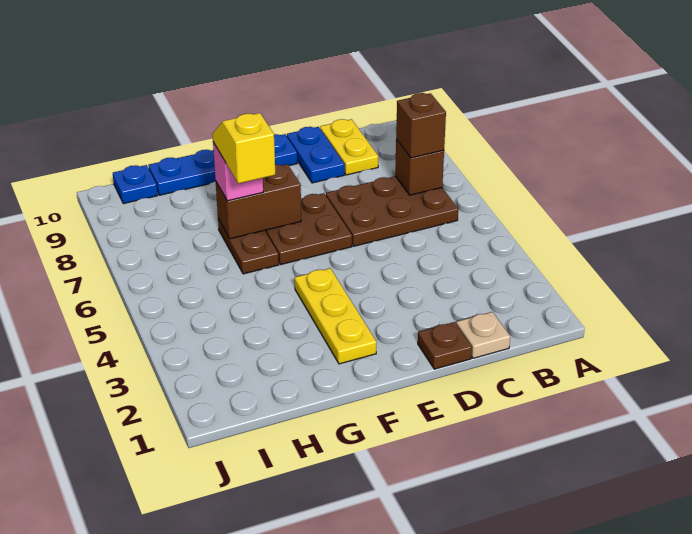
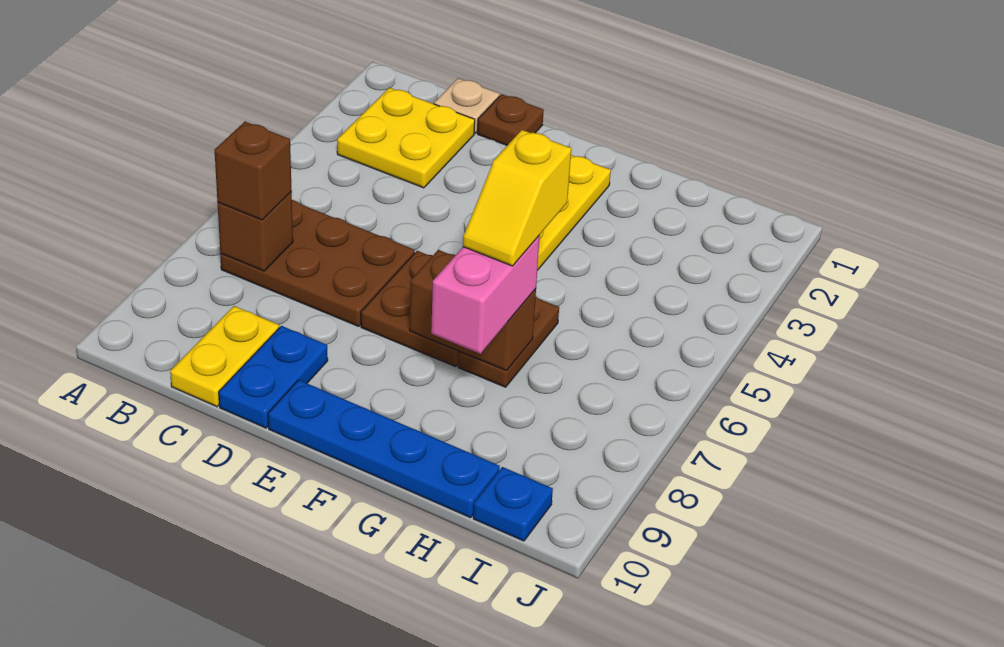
none -> yellow 2x2 plate [337,88,475,188]
pink 1x1 brick [213,142,263,201] -> pink 1x2 brick [431,236,540,354]

